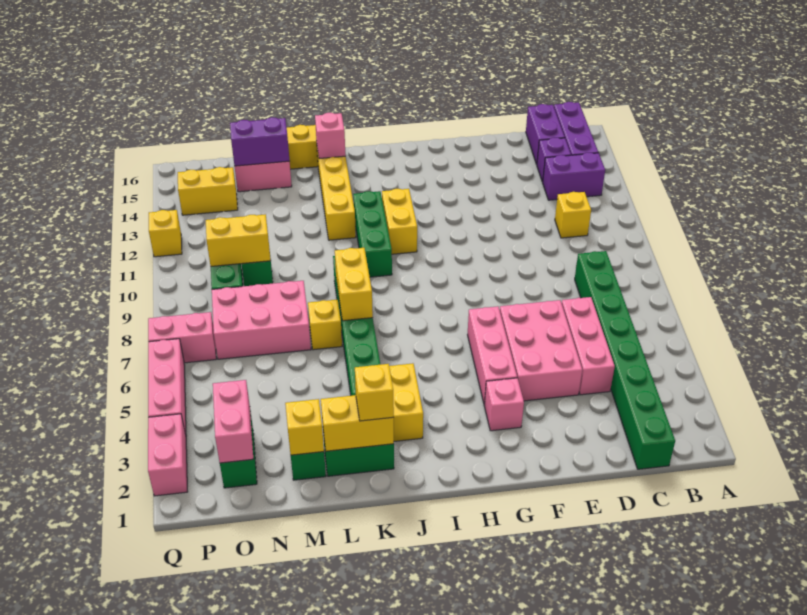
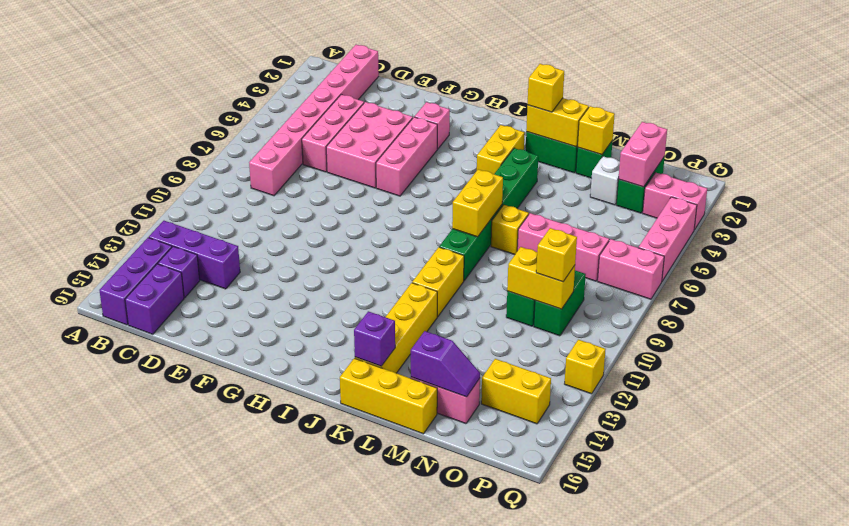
purple 1x2 brick [543,153,605,200] -> purple 1x3 brick [149,221,240,289]
green 1x8 brick [575,251,675,469] -> pink 1x8 brick [249,45,379,196]
yellow 1x1 brick [555,192,591,238] -> yellow 1x1 brick moved to [536,228,577,282]
yellow 1x2 brick [382,189,417,254] -> yellow 1x2 brick moved to [412,247,464,317]
green 1x3 brick [353,191,392,277] -> none
pink 1x1 brick [315,113,346,159] -> purple 1x1 brick [354,311,395,366]
pink 2x3 brick [212,281,311,359] -> pink 1x3 brick [517,213,609,281]
purple 1x2 brick [230,117,290,166] -> purple 1x2 slope [411,331,480,397]
none -> white 1x1 brick [590,156,620,205]
pink 1x2 brick [148,414,187,496] -> pink 1x2 brick turned to [643,172,707,230]

